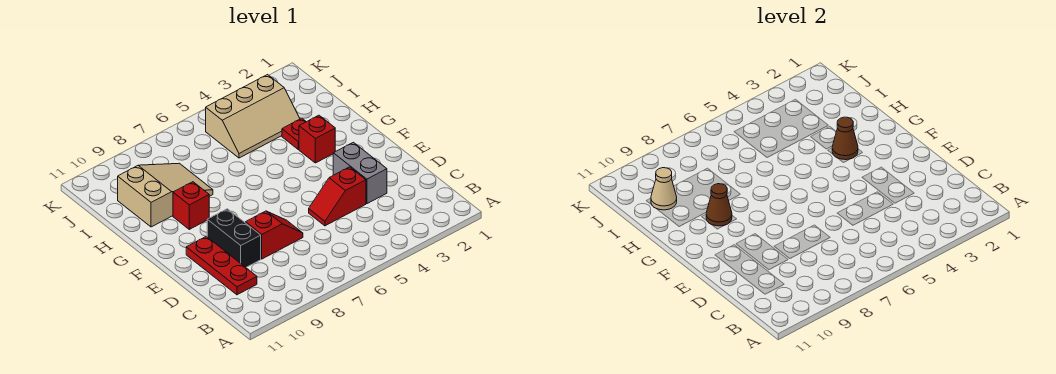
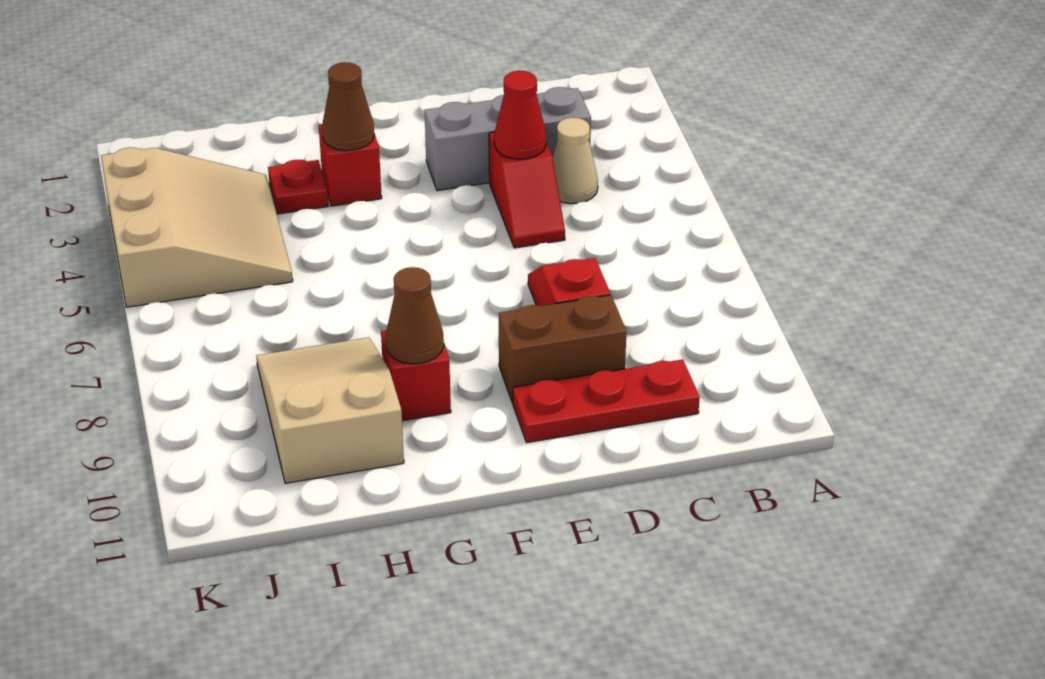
grey 1x2 brick [333,142,387,204] -> grey 1x3 brick [425,87,591,191]
none -> red 1x1 cone [494,71,546,159]
black 1x2 brick [207,209,261,267] -> brown 1x2 brick [499,295,626,403]
tan 2x3 slope [206,75,300,158] -> tan 3x3 slope [101,147,293,307]
tan 1x1 cone [651,168,677,210] -> tan 1x1 cone moved to [553,118,598,204]

